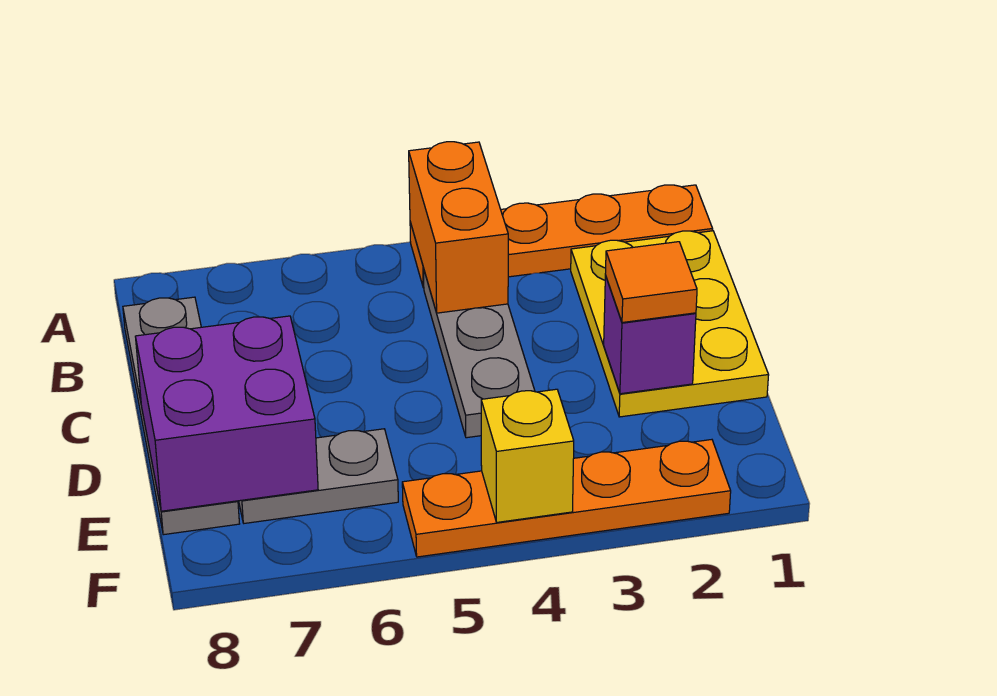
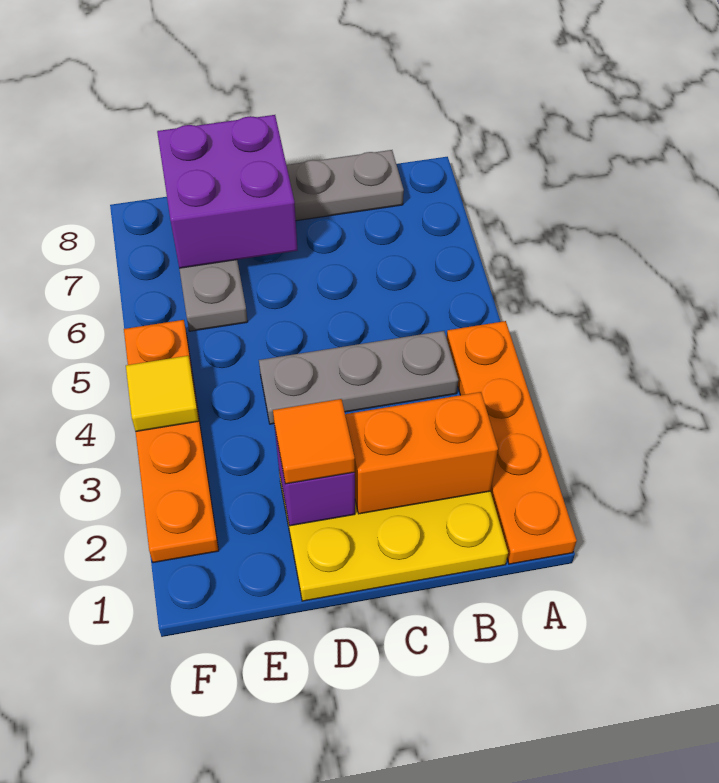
orange 1x2 brick [409,142,508,313] -> orange 1x2 brick moved to [345,392,498,514]
yellow 1x1 brick [481,389,574,522] -> yellow 1x1 tile [126,356,199,432]

